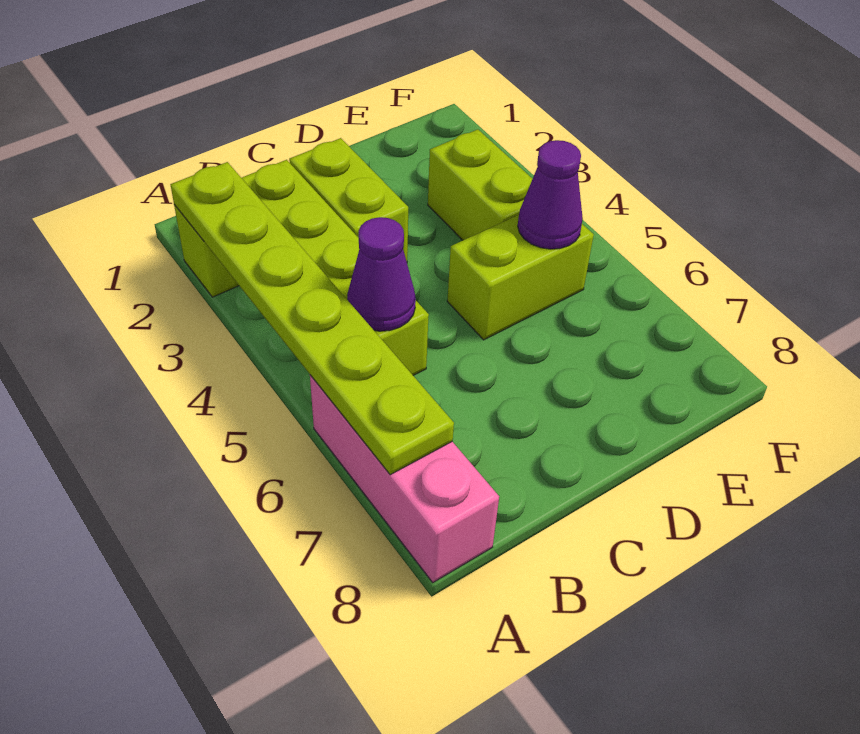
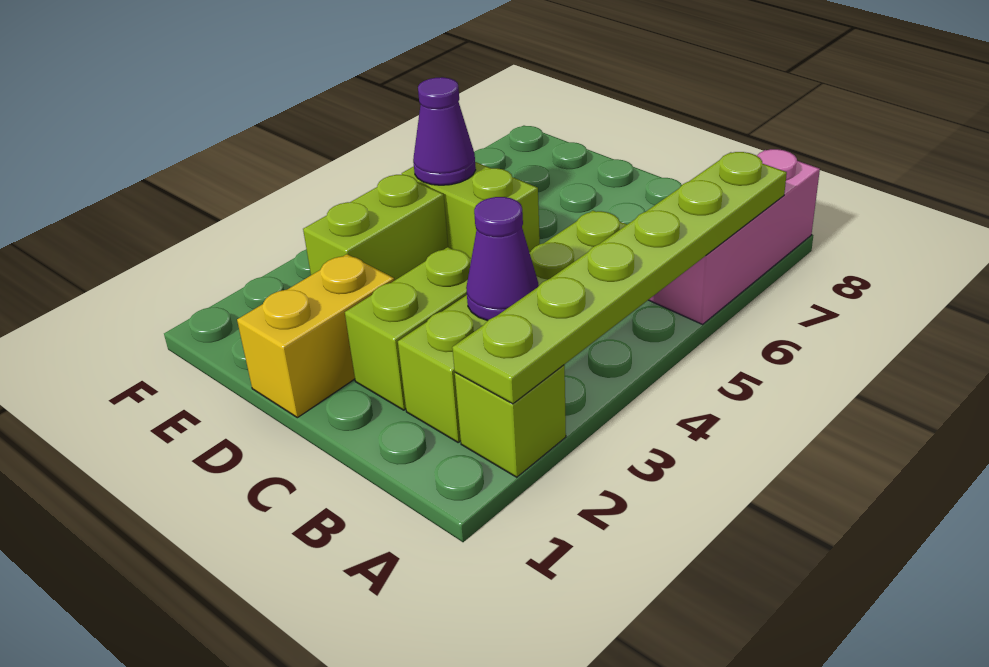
purple 1x1 cone [347,217,416,331] -> purple 1x1 cone moved to [466,197,539,321]
none -> yellow 1x2 brick [237,254,394,418]

